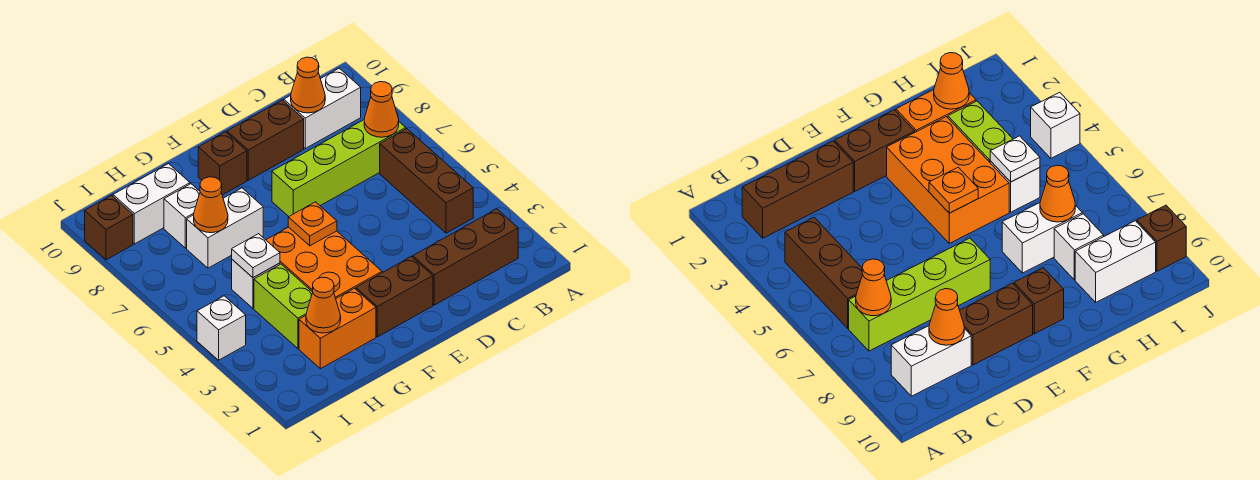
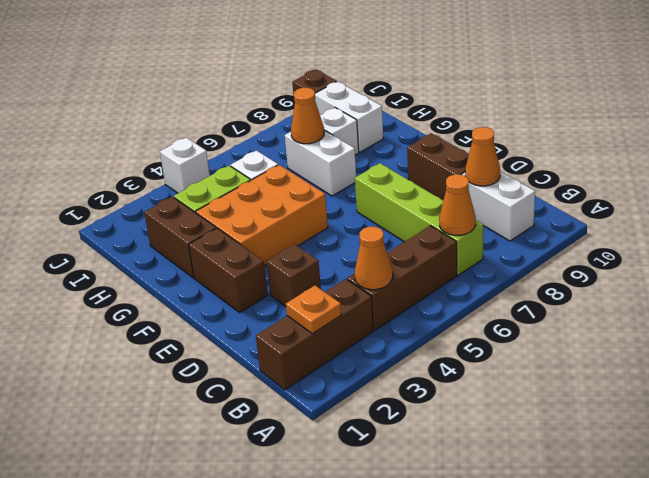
brown 1x3 brick [413,209,518,305] -> brown 1x3 brick turned to [256,279,373,390]
orange 1x1 plate [288,202,337,246] -> orange 1x1 plate moved to [286,286,342,334]
brown 1x1 brick [198,132,247,195] -> brown 1x1 brick moved to [266,244,321,306]
orange 1x2 brick [299,288,376,369] -> brown 1x2 brick [144,197,216,278]
orange 1x1 cone [306,277,341,333] -> orange 1x1 cone moved to [355,227,393,290]
white 1x1 plate [232,234,280,278] -> none

